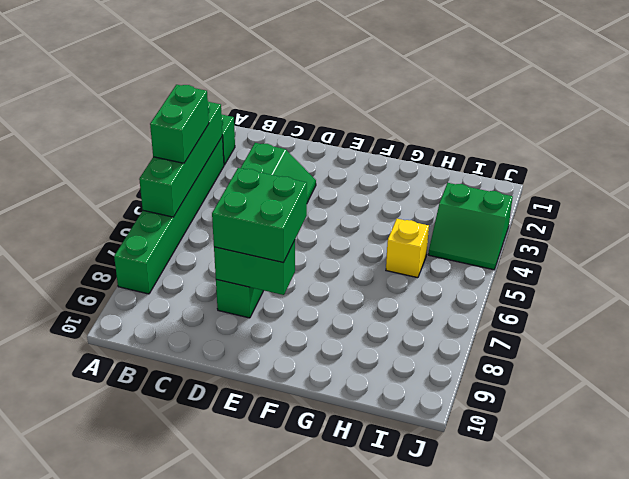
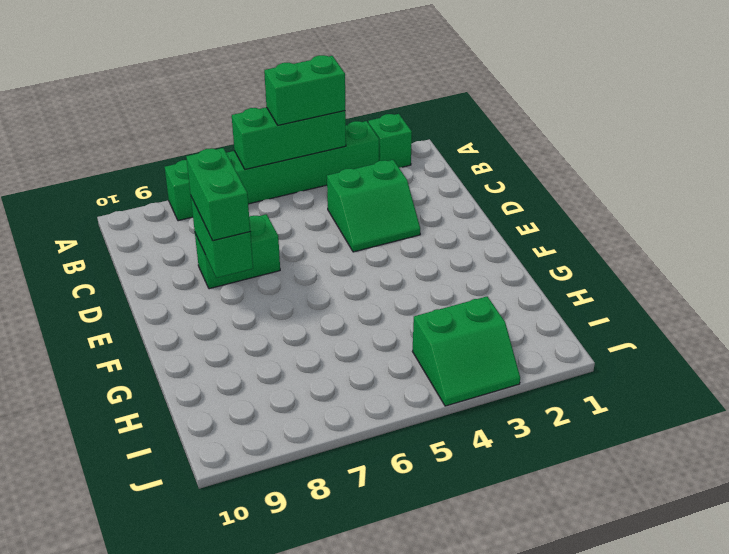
green 1x4 brick [139,102,222,217] -> green 1x3 brick [232,107,346,170]
green 2x2 brick [212,168,307,263] -> green 1x2 brick [186,148,250,241]
yellow 1x1 brick [386,219,429,278] -> none
green 2x2 slope [428,183,513,270] -> green 2x2 slope turned to [413,296,520,406]

